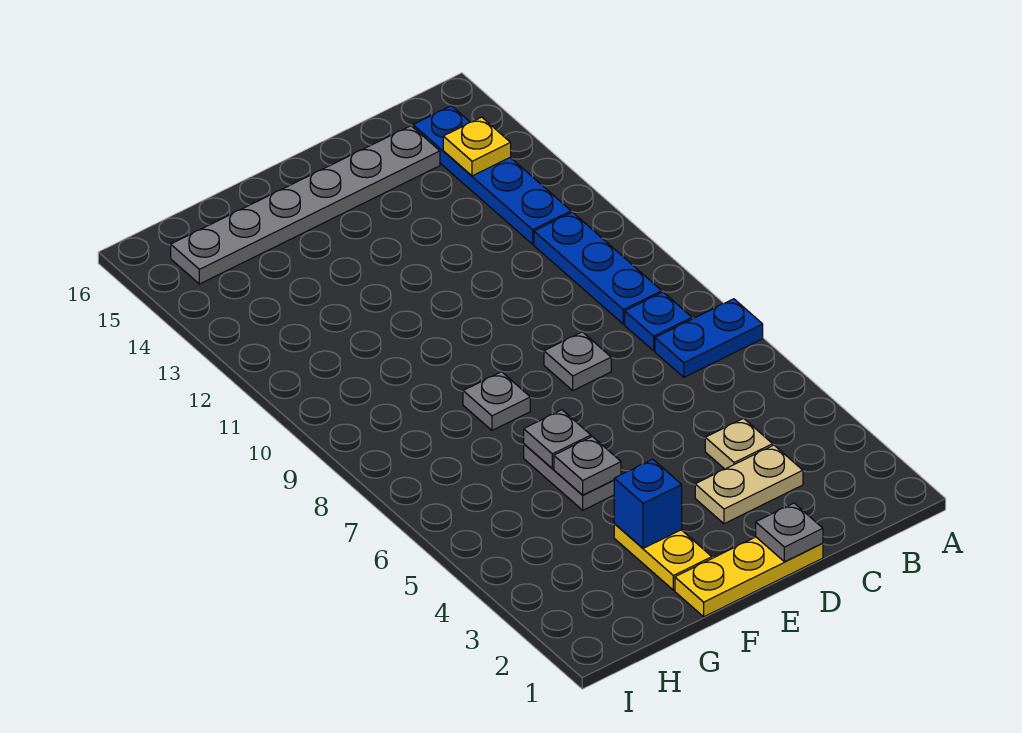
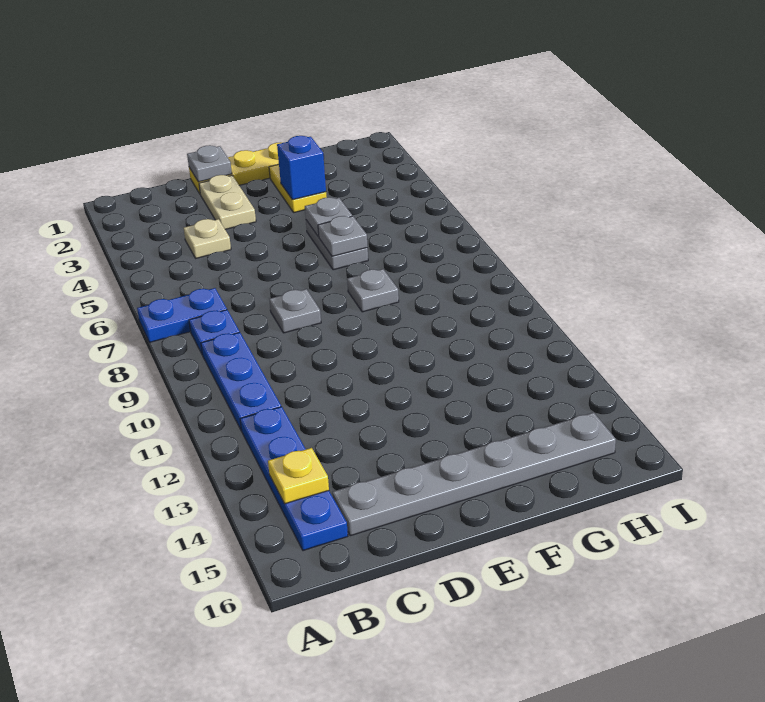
tan 1x2 plate [695,445,803,524] -> tan 1x2 plate turned to [199,175,256,229]

